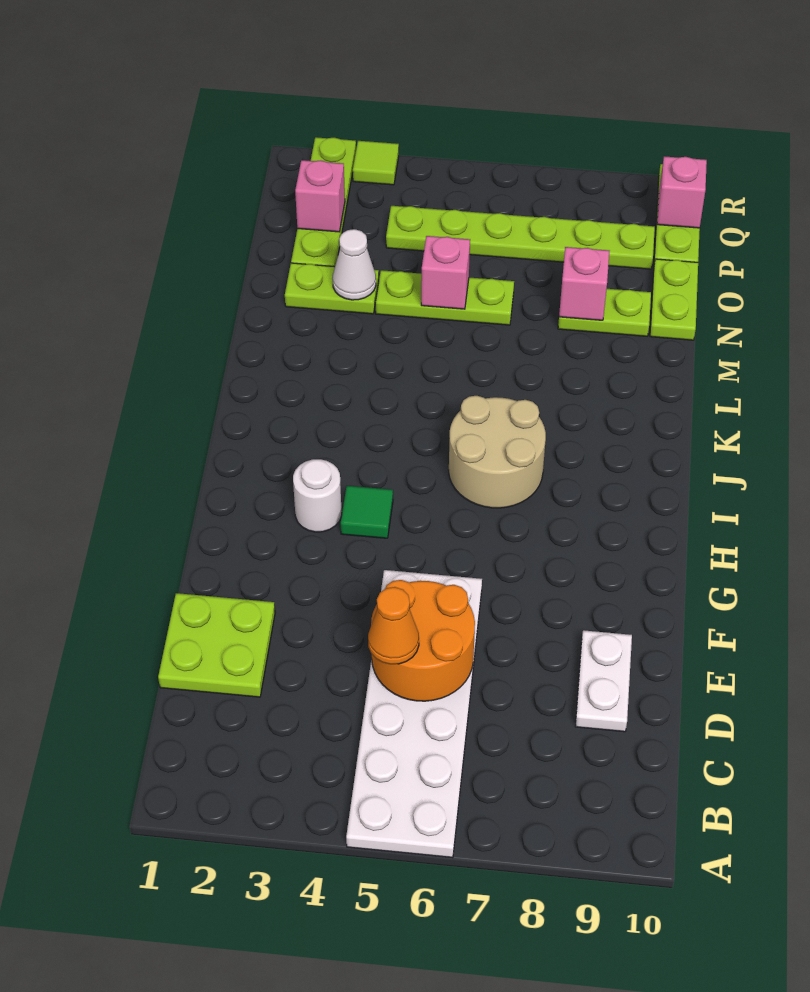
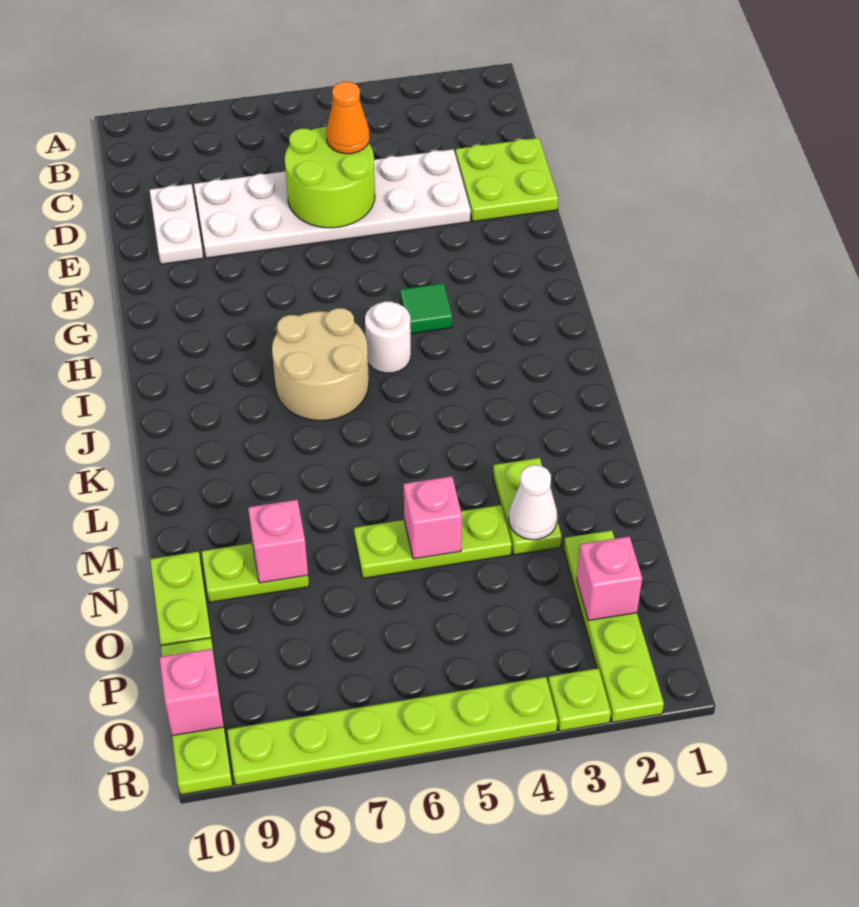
white 2x6 plate [346,570,482,858] -> white 2x6 plate turned to [194,149,471,258]
orange 2x2 round brick [371,580,475,701] -> lime 2x2 round brick [285,127,375,228]
white 1x1 round brick [293,459,342,532] -> white 1x1 round brick moved to [365,301,411,373]
lime 1x2 plate [285,263,379,314] -> lime 1x2 plate turned to [493,458,562,555]
lime 1x6 plate [386,206,655,269] -> lime 1x6 plate moved to [227,677,558,785]
lime 1x1 tile [353,141,399,185] -> lime 1x1 plate [548,668,611,731]

